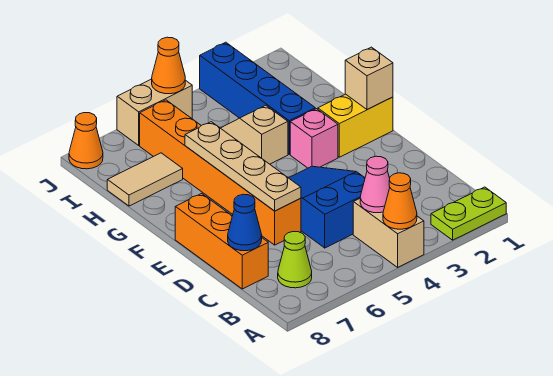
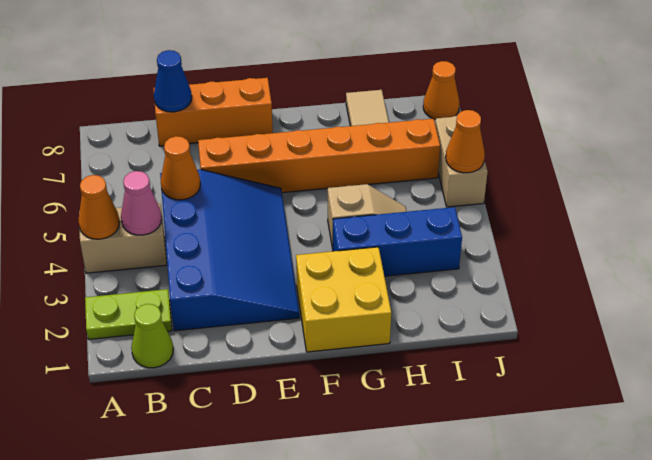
lime 1x2 plate [431,187,506,240] -> lime 1x2 plate turned to [85,289,172,339]
lime 1x1 cone [278,232,312,288] -> lime 1x1 cone moved to [131,304,173,368]
blue 2x3 slope [289,166,365,248] -> blue 3x4 slope [160,169,299,331]
none -> orange 1x1 cone [161,136,200,200]
tan 1x4 plate [185,122,301,211] -> none
yellow 1x2 brick [318,94,393,157] -> yellow 2x2 brick [296,247,391,352]
tan 1x1 brick [345,47,393,110] -> none
pink 1x1 brick [290,109,338,168] -> none
blue 1x4 brick [200,42,315,154] -> blue 1x3 brick [333,207,462,276]

